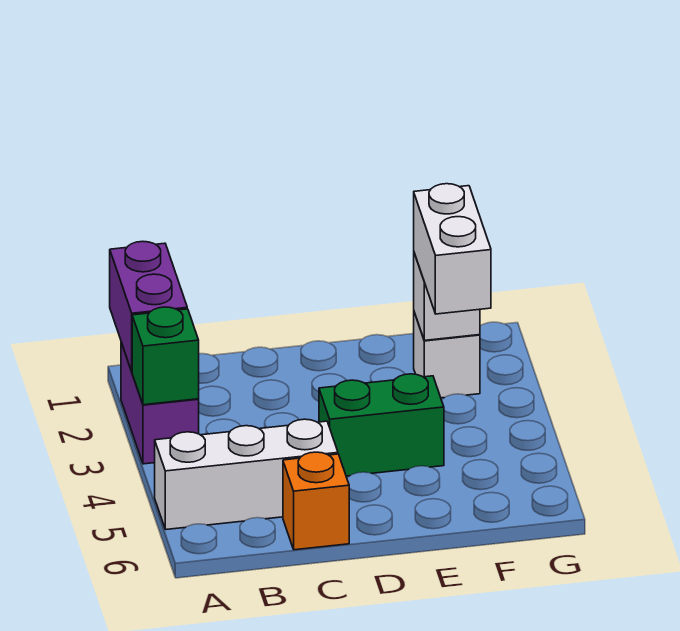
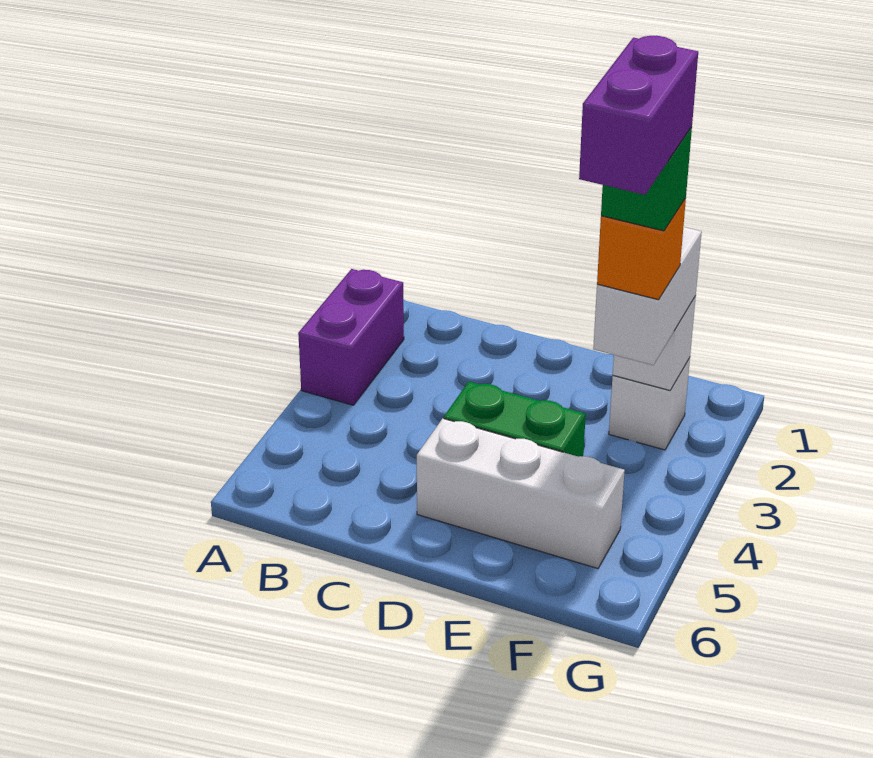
purple 1x2 brick [110,241,187,372] -> purple 1x2 brick moved to [579,36,698,195]
green 1x1 brick [132,307,199,405] -> green 1x1 brick moved to [601,127,692,231]
white 1x3 brick [155,419,338,530] -> white 1x3 brick moved to [417,418,625,568]
orange 1x1 brick [283,452,349,550] -> orange 1x1 brick moved to [597,198,686,300]

